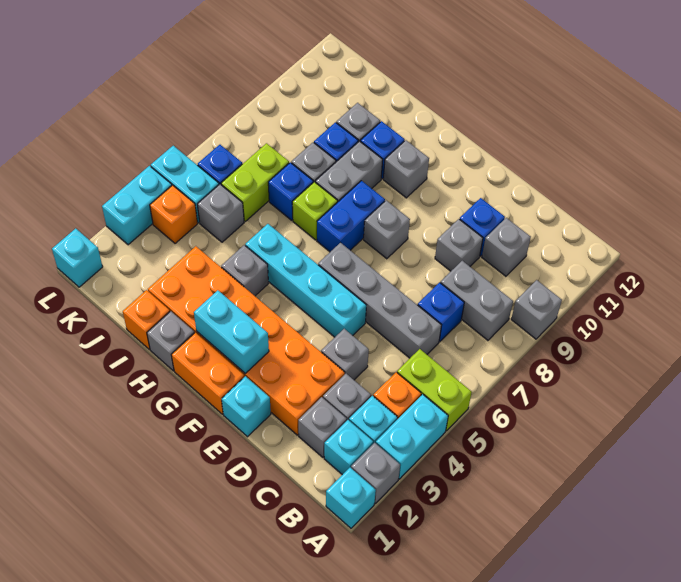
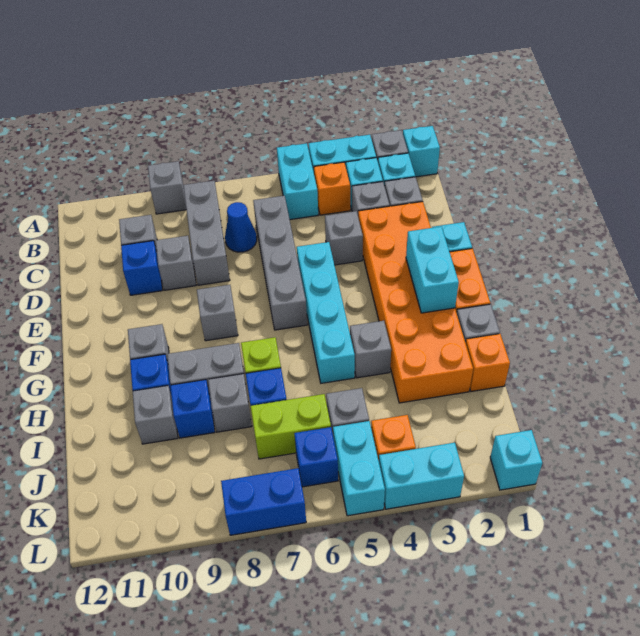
lime 1x2 brick [397,349,472,431] -> cyan 1x2 brick [277,143,318,220]
grey 1x2 brick [441,261,513,340] -> grey 1x3 brick [183,181,230,285]
blue 1x1 brick [418,282,464,342] -> blue 1x1 cone [225,202,257,252]
blue 1x2 brick [317,181,385,252] -> blue 1x2 brick moved to [221,468,306,535]

